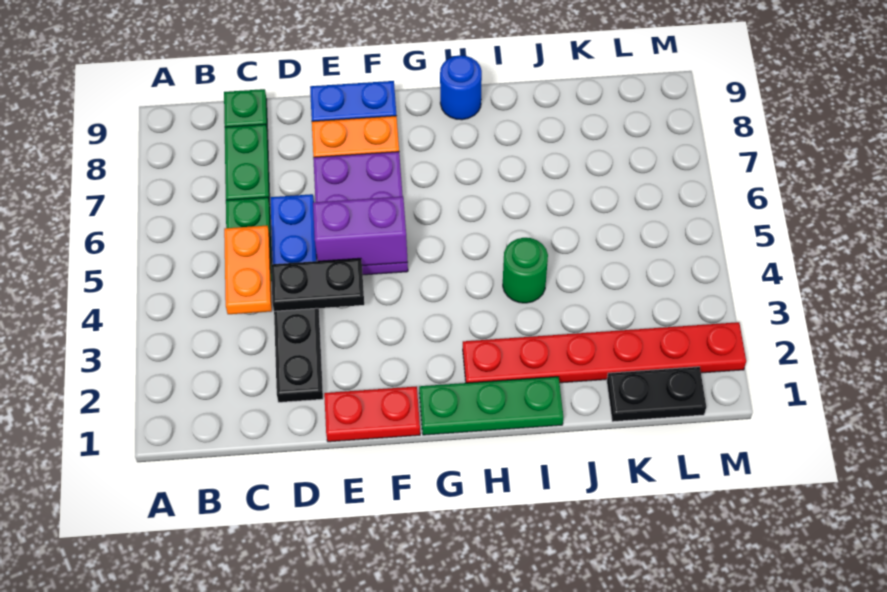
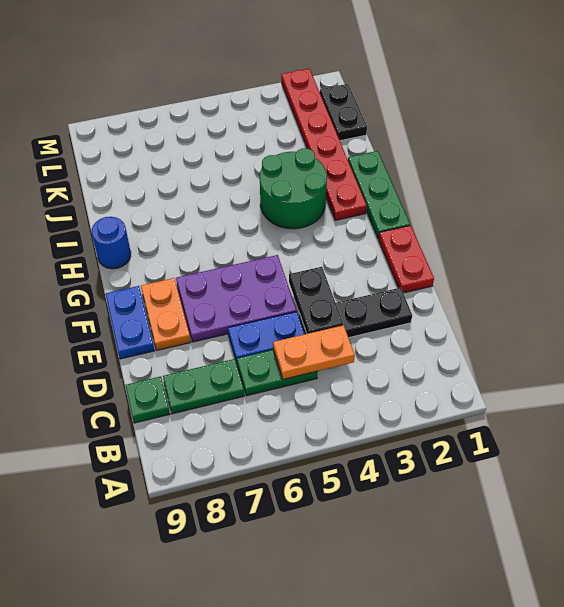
purple 1x2 brick [313,196,408,266] -> none
green 1x1 round brick [503,238,548,303] -> green 2x2 round brick [260,148,327,229]

